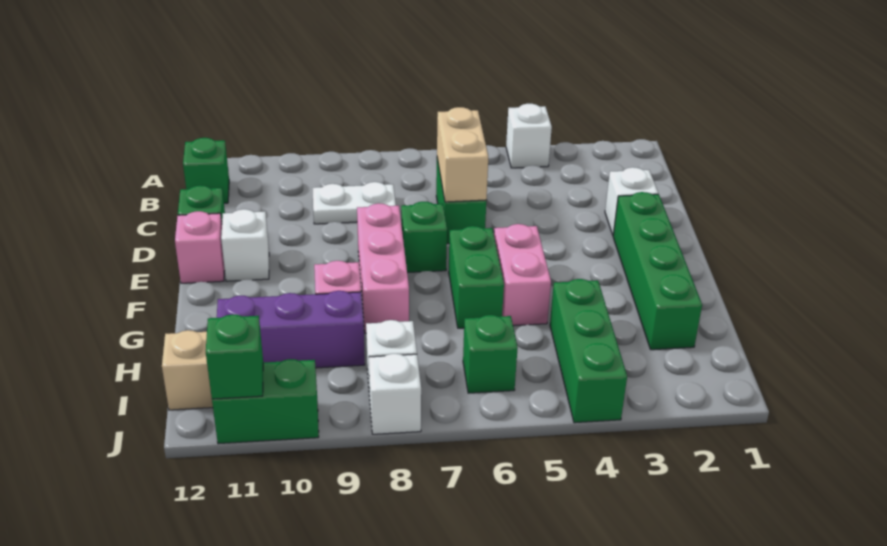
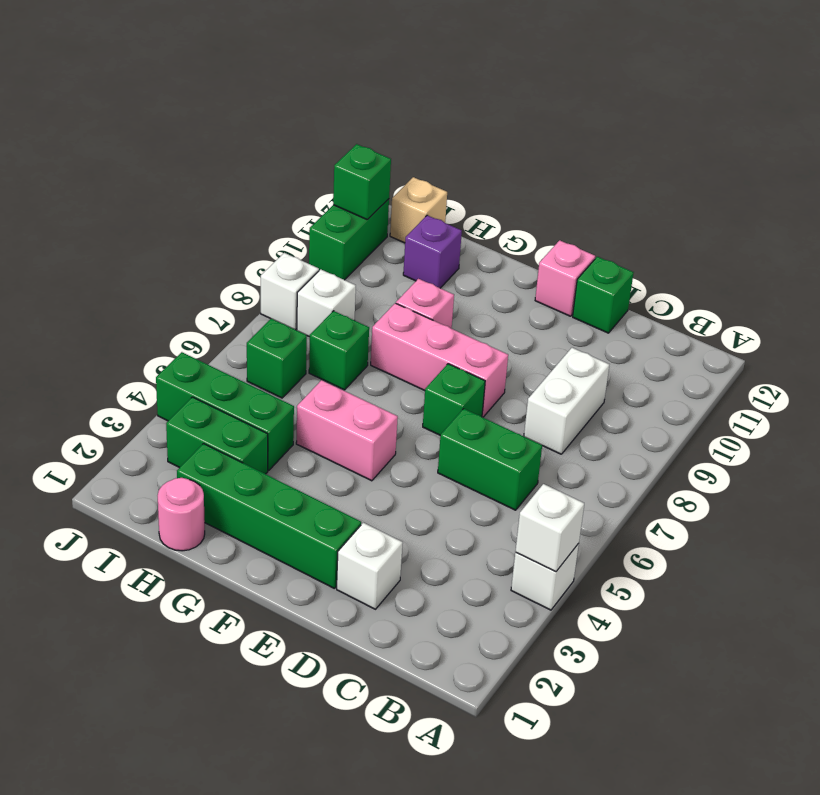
green 1x1 brick [183,138,229,203] -> green 1x1 brick moved to [309,311,369,390]
tan 1x2 brick [437,107,488,202] -> none
white 1x2 plate [312,182,396,224] -> white 1x2 brick [524,348,609,454]
white 1x1 brick [221,209,269,281] -> white 1x1 brick moved to [515,484,584,572]
green 1x2 brick [449,226,504,328] -> green 1x2 brick moved to [166,397,268,474]
none -> pink 1x1 round brick [158,478,205,551]
purple 1x3 brick [217,291,365,368] -> purple 1x1 brick [403,215,462,288]

